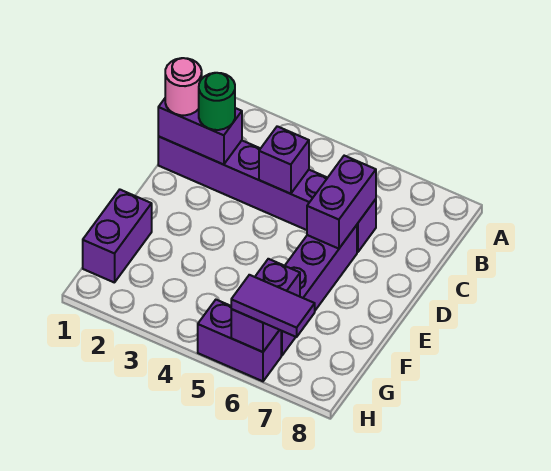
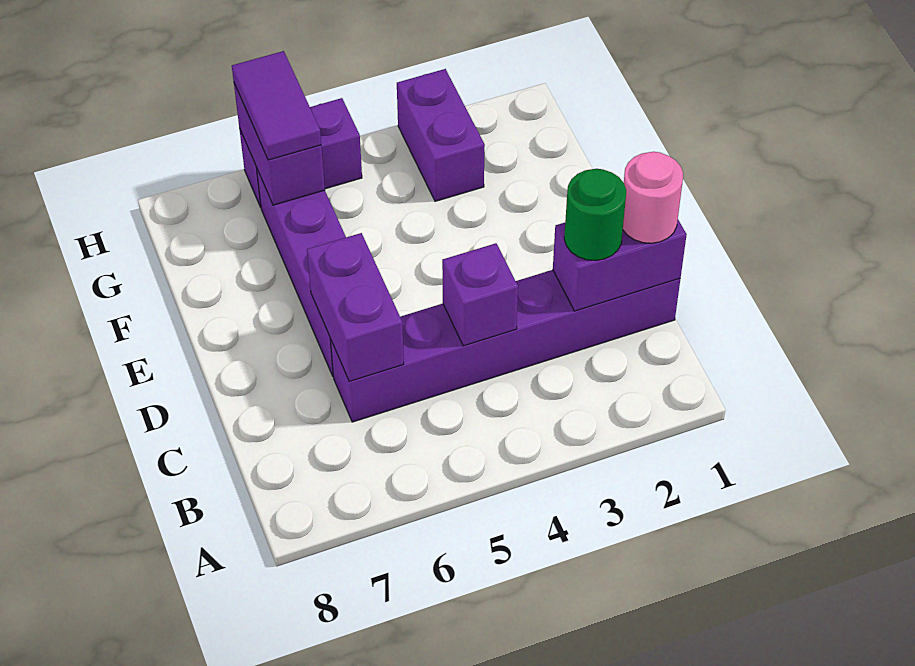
purple 1x2 brick [83,190,152,283] -> purple 1x2 brick moved to [397,69,485,201]
purple 1x2 tile [231,275,315,337] -> purple 1x2 tile turned to [232,51,321,160]

